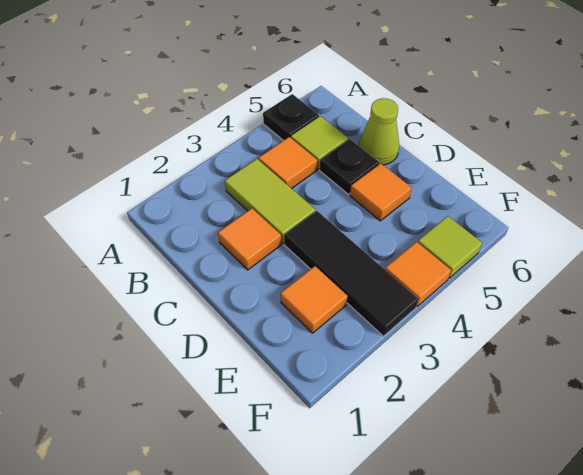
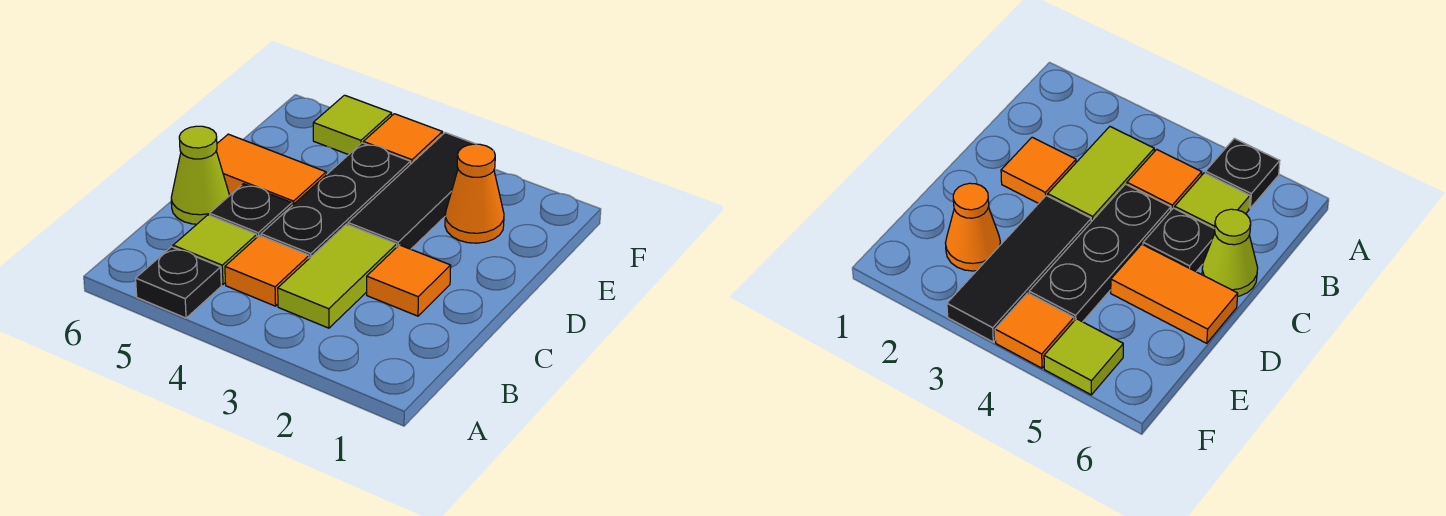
none -> black 1x3 plate [261,143,411,258]
orange 1x1 tile [350,163,412,221] -> orange 1x2 tile [216,134,326,205]
orange 1x1 tile [280,266,348,333] -> orange 1x1 cone [445,144,504,243]

